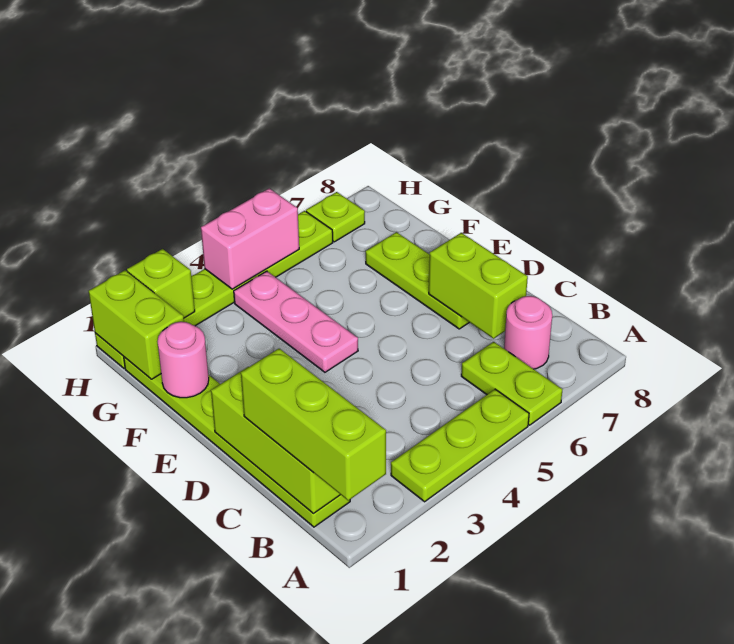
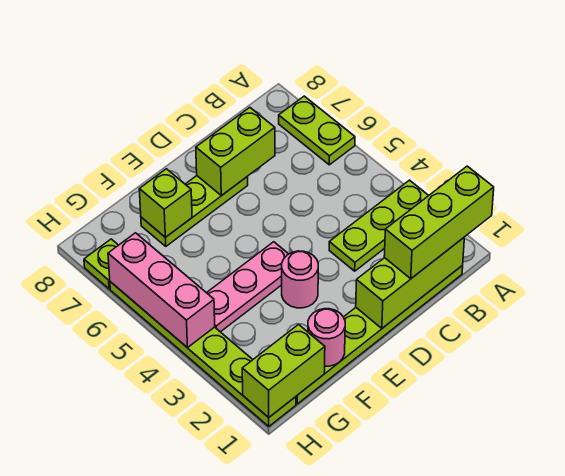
lime 1x3 plate [391,389,529,502] -> lime 1x3 plate turned to [329,180,429,271]
lime 1x2 plate [461,342,562,425] -> lime 1x2 plate turned to [279,96,355,165]
pink 1x1 round brick [504,296,552,369] -> pink 1x1 round brick moved to [282,251,318,308]
lime 1x1 brick [127,249,195,318] -> lime 1x1 brick moved to [139,169,192,237]
pink 1x2 brick [201,188,299,289] -> pink 1x3 brick [108,233,215,348]

